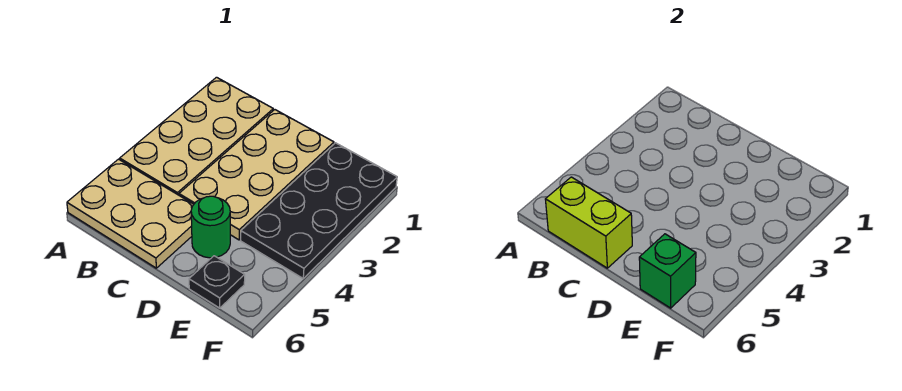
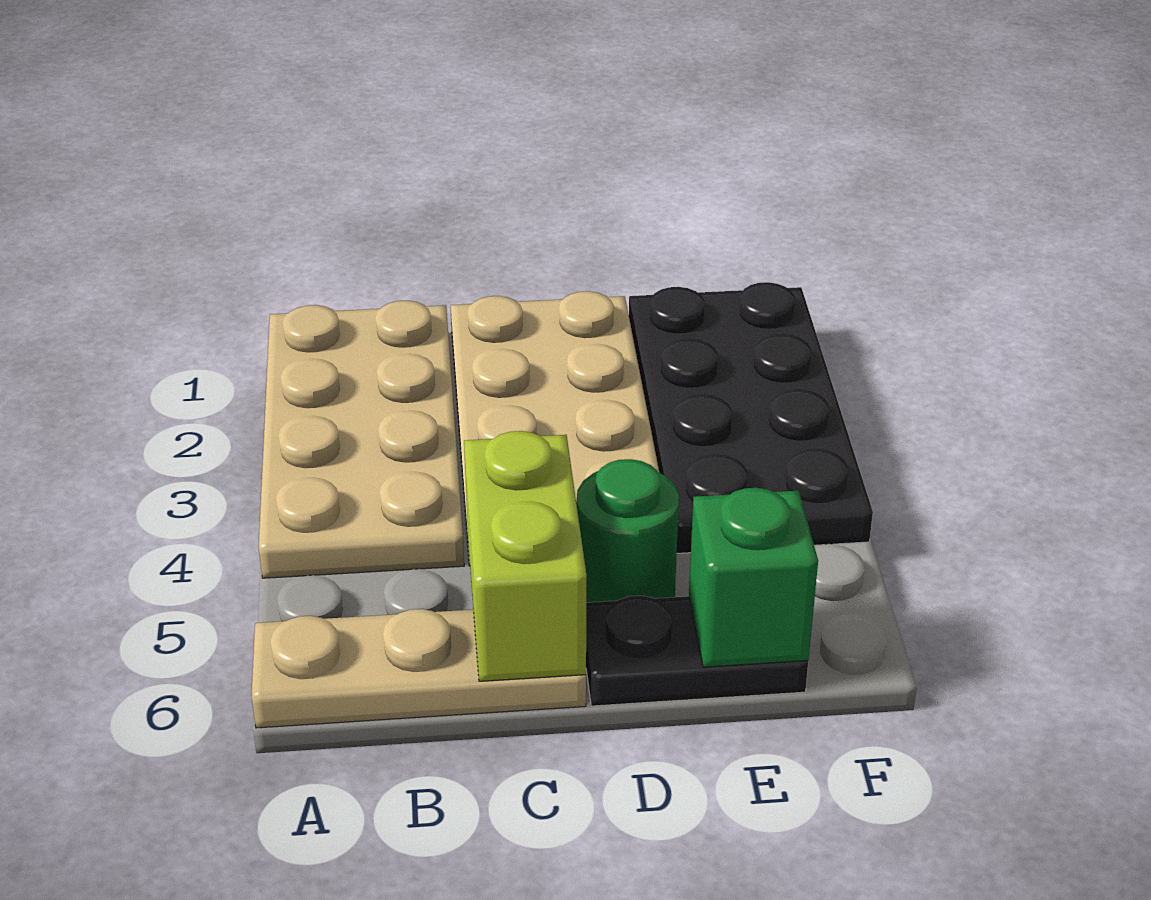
tan 2x3 plate [67,159,194,268] -> tan 1x3 plate [251,609,586,728]
lime 1x2 brick [545,177,632,268] -> lime 1x2 brick turned to [464,431,587,681]
black 1x1 plate [189,256,245,308] -> black 1x2 plate [586,596,808,706]

